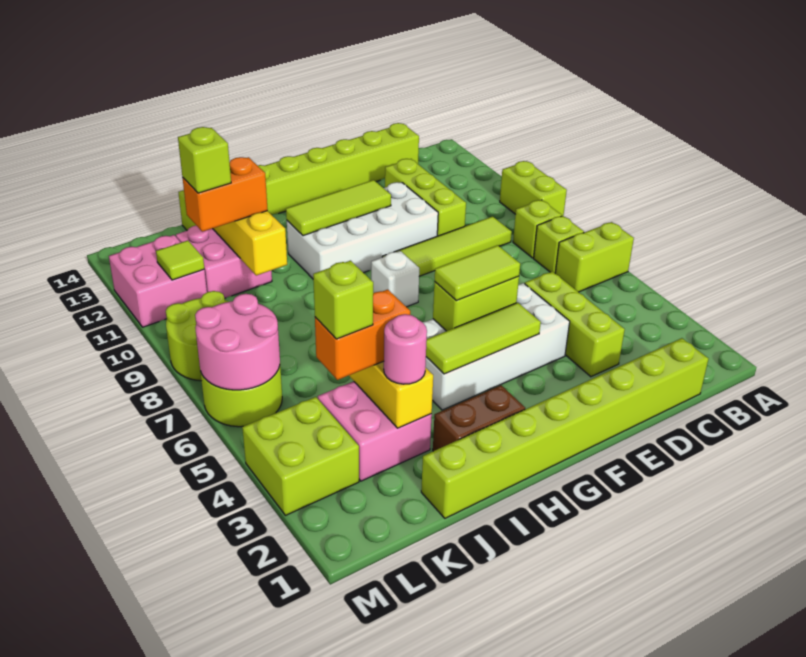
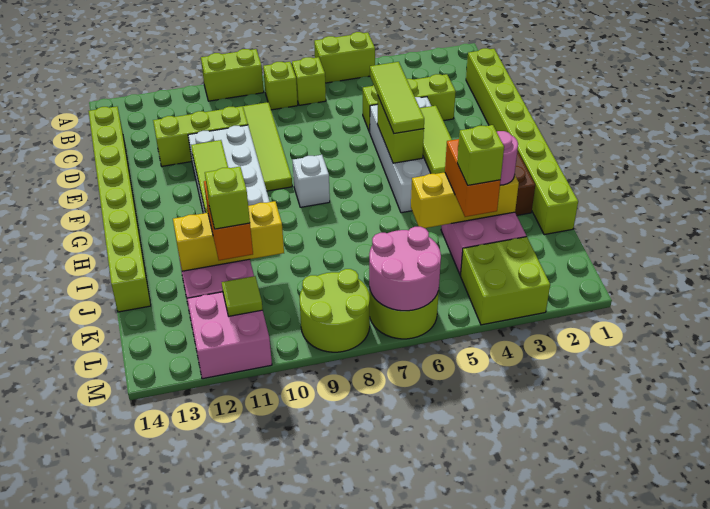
lime 1x2 brick [555,222,634,292] -> lime 1x2 brick turned to [314,32,375,83]
lime 1x2 tile [435,245,520,301] -> lime 1x3 tile [370,62,424,134]

